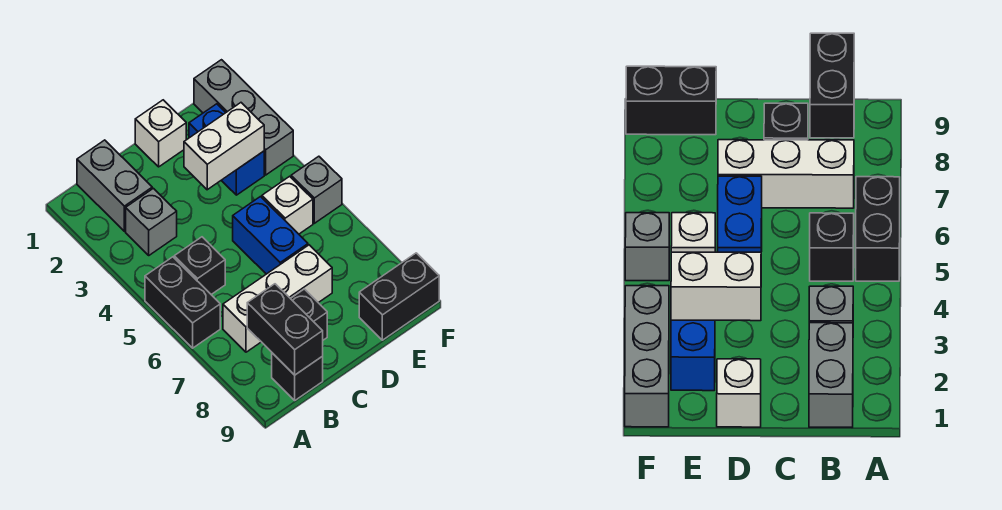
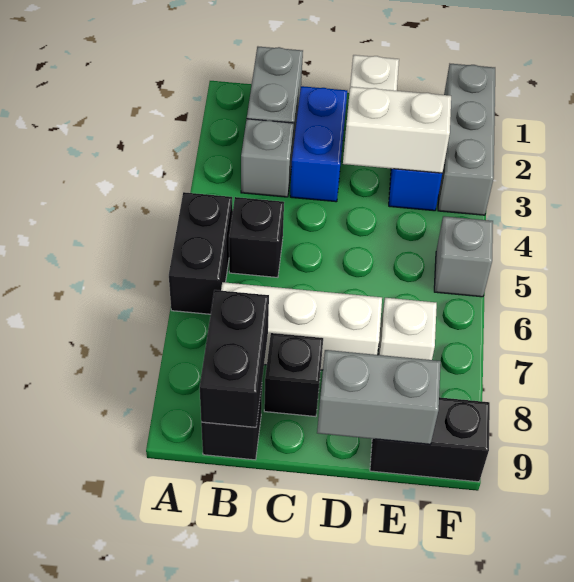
blue 1x2 brick [233,197,308,274] -> blue 1x2 brick moved to [290,86,347,202]
none -> grey 1x2 brick [317,350,441,444]
white 1x1 brick [262,176,313,234] -> white 1x1 brick moved to [378,298,437,360]

